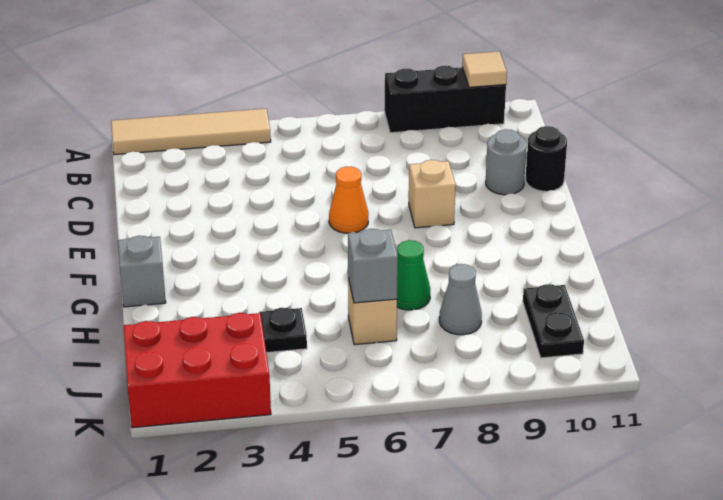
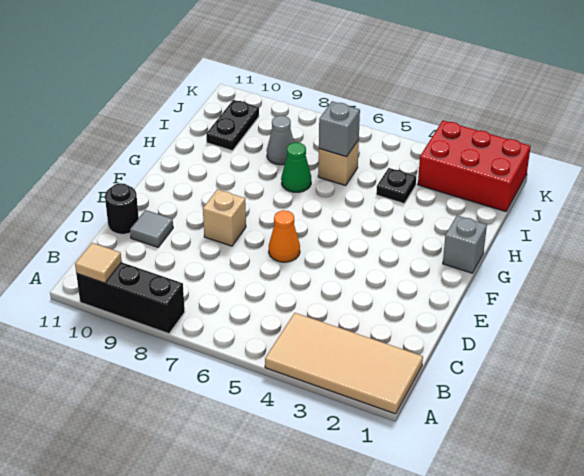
tan 1x4 tile [111,109,271,155] -> tan 2x4 tile [265,313,423,414]
grey 1x1 round brick [486,129,527,195] -> grey 1x1 tile [130,210,173,247]

